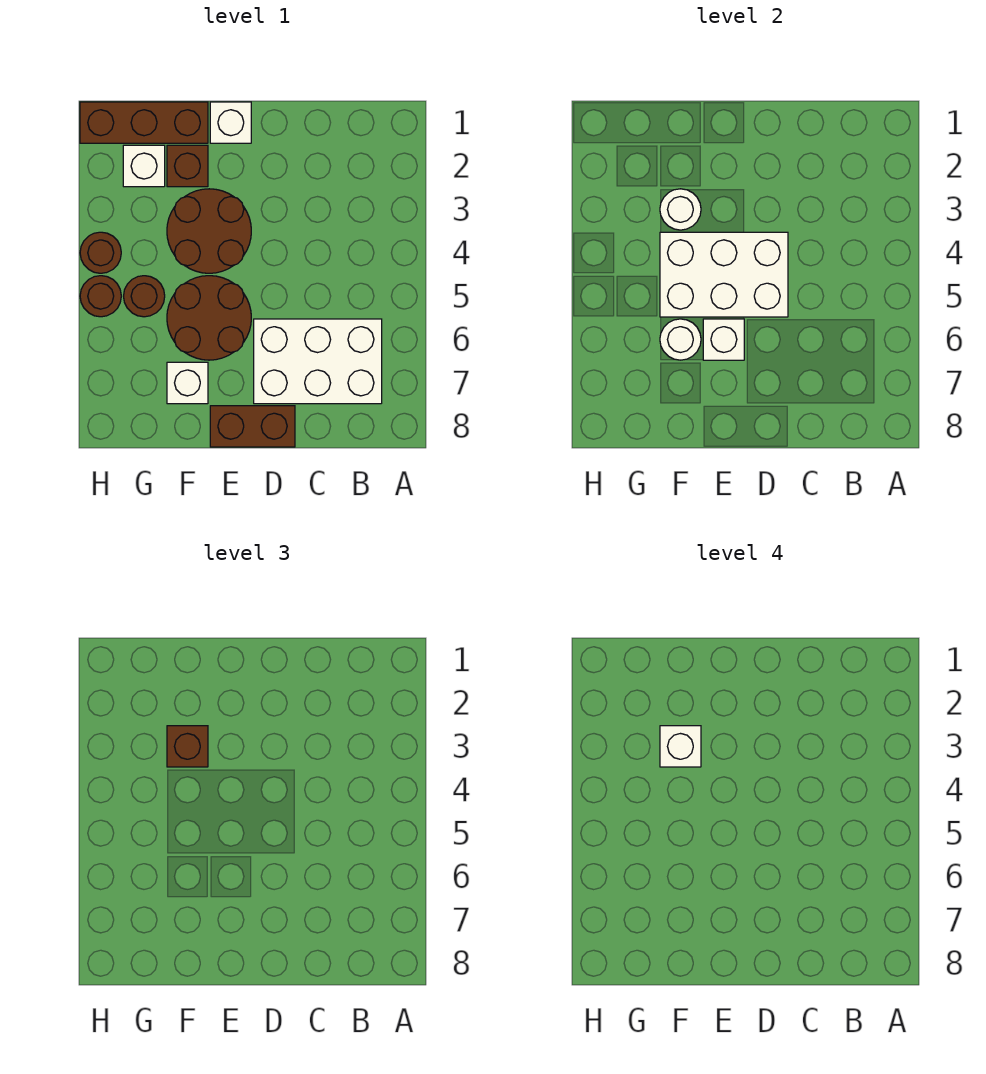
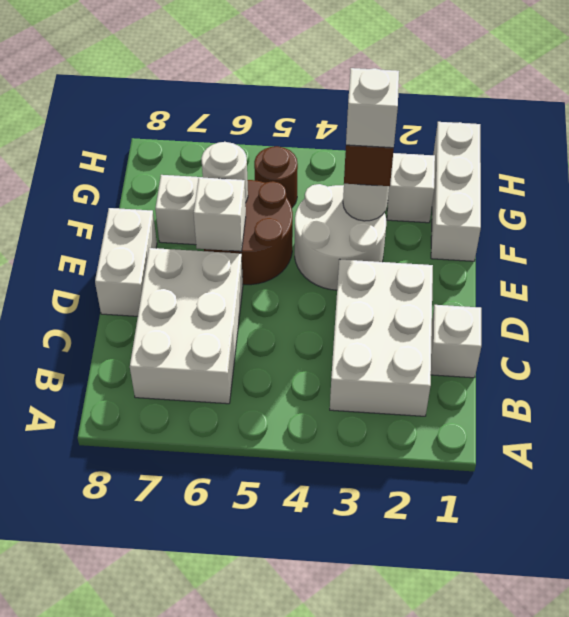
white 2x3 brick [660,232,788,317] -> white 2x3 brick moved to [330,260,433,416]
brown 1x2 brick [210,406,295,447] -> white 1x2 brick [95,208,157,316]
white 1x1 brick [210,102,251,143] -> white 1x1 brick moved to [431,305,481,378]
brown 2x2 round brick [167,189,251,273] -> white 2x2 round brick [295,184,386,290]
brown 1x3 brick [80,102,208,143] -> white 1x3 brick [431,122,481,261]
brown 1x1 brick [167,145,208,187] -> none
brown 1x1 round brick [80,232,121,273] -> none
brown 1x1 round brick [80,276,121,317] -> none

